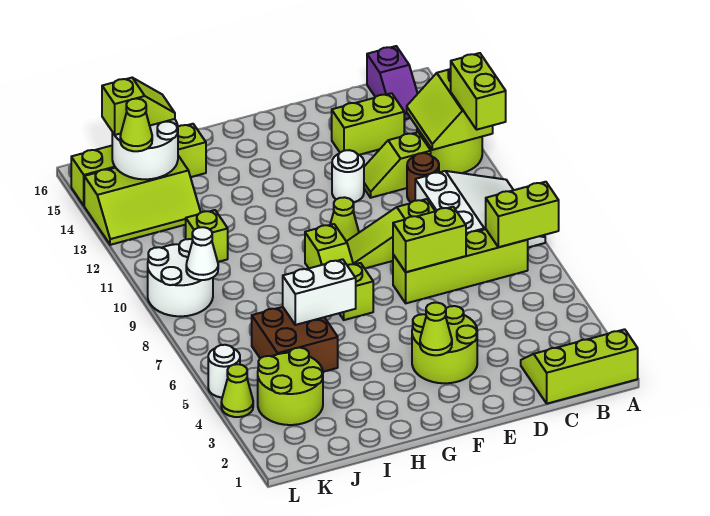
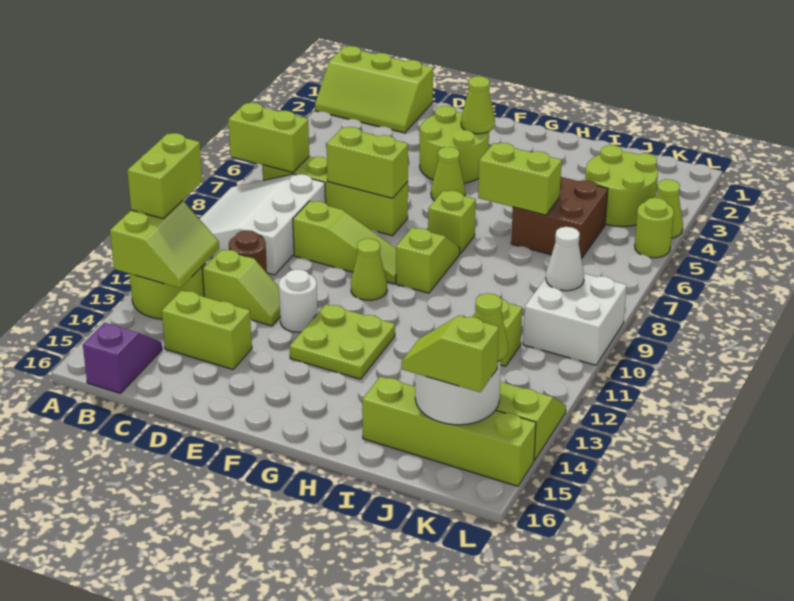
none -> lime 1x1 cone [431,147,465,201]
none -> lime 2x2 plate [290,304,395,379]
white 1x2 brick [283,259,356,325] -> lime 1x2 brick [478,143,562,215]
white 2x2 round brick [148,239,213,316] -> white 2x2 brick [523,274,627,365]
white 1x1 round brick [208,345,240,397] -> lime 1x1 round brick [635,198,674,258]

